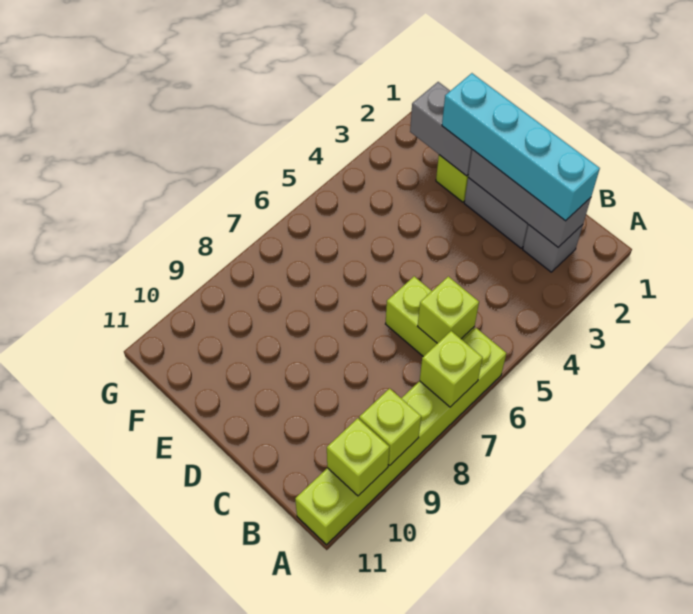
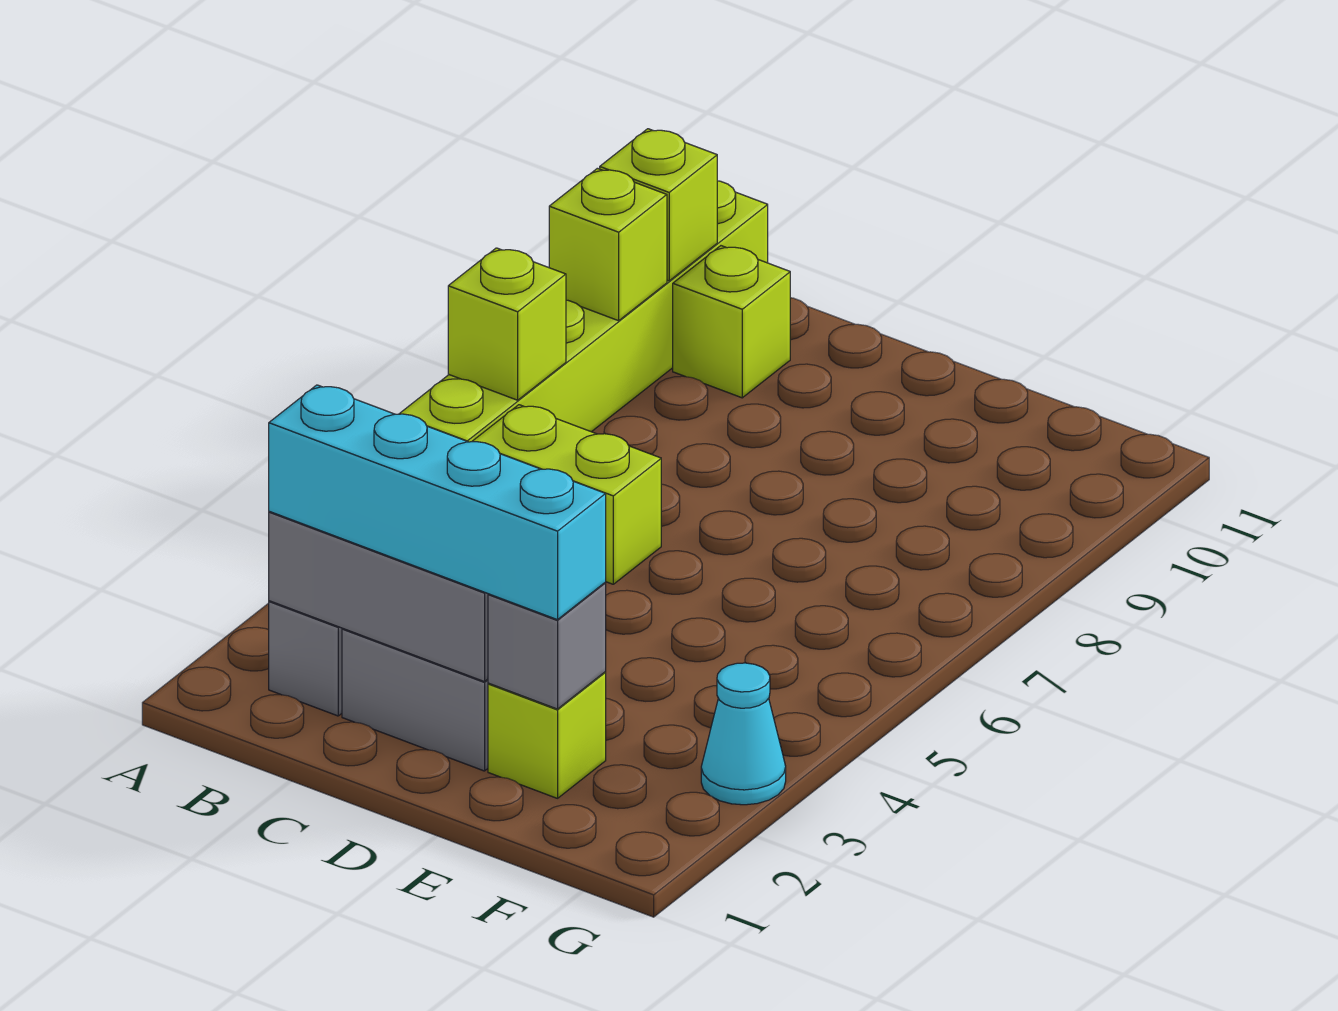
lime 1x1 brick [418,276,479,343] -> lime 1x1 brick moved to [673,246,790,398]
grey 1x2 brick [410,82,472,176] -> grey 1x1 brick [488,583,606,709]
none -> cyan 1x1 cone [701,663,786,805]

